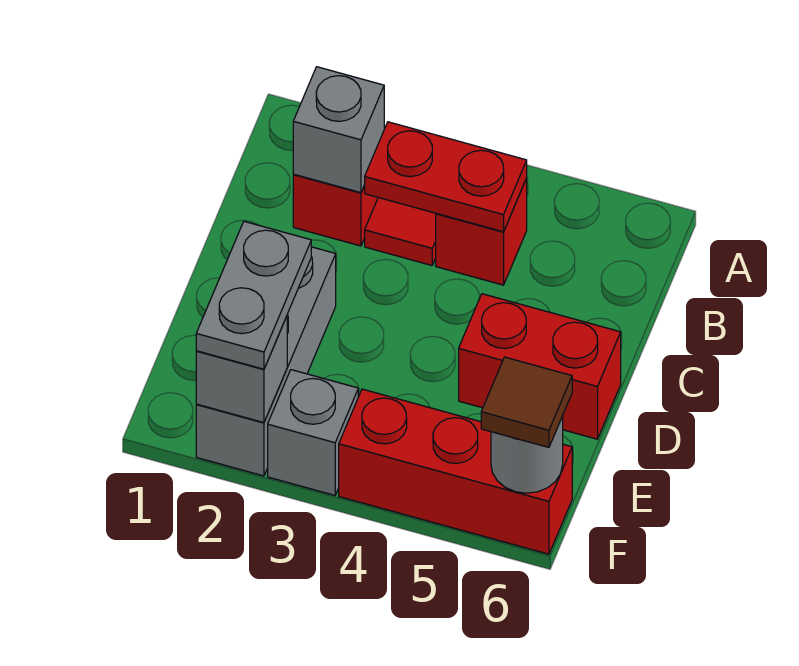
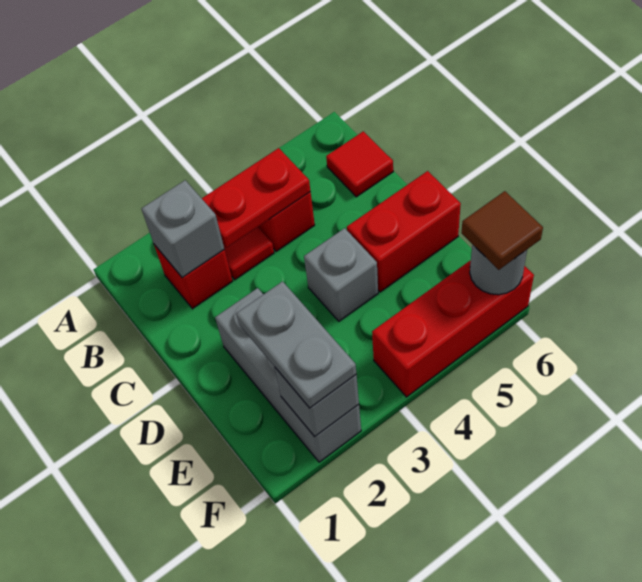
none -> red 1x1 tile [326,131,393,197]
grey 1x1 brick [268,370,358,495] -> grey 1x1 brick moved to [304,228,378,321]

